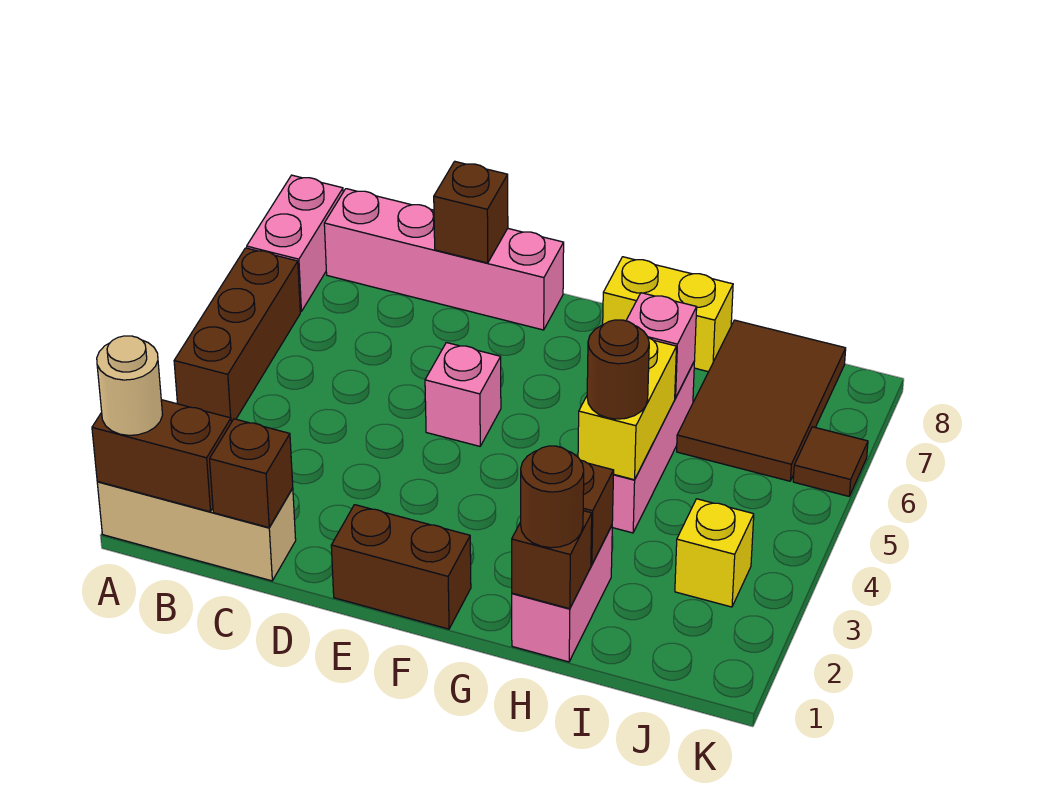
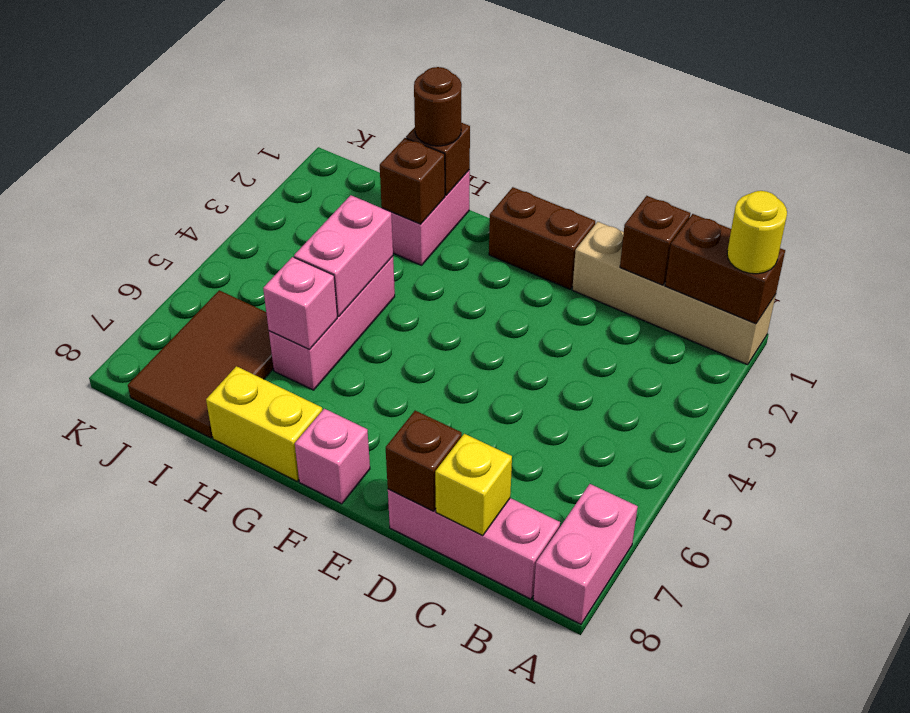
tan 1x3 brick [97,482,296,581] -> tan 1x4 brick [572,222,776,365]
tan 1x1 round brick [97,336,162,435] -> yellow 1x1 round brick [727,191,787,274]
brown 1x3 brick [174,248,300,422] -> none
pink 1x4 brick [324,189,564,330] -> pink 1x3 brick [388,489,560,599]
pink 1x1 brick [425,343,501,446] -> pink 1x1 brick moved to [295,409,370,504]
yellow 1x2 brick [578,338,676,480] -> pink 1x2 brick [294,195,393,316]
brown 1x1 round brick [587,320,649,419] -> none
yellow 1x1 brick [675,499,754,607] -> yellow 1x1 brick moved to [435,434,512,536]
brown 1x1 tile [793,427,868,496] -> none

